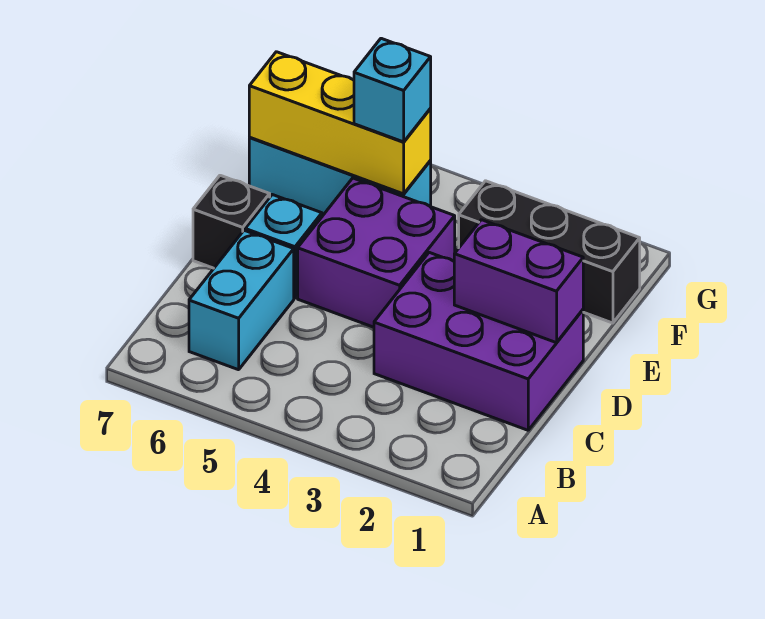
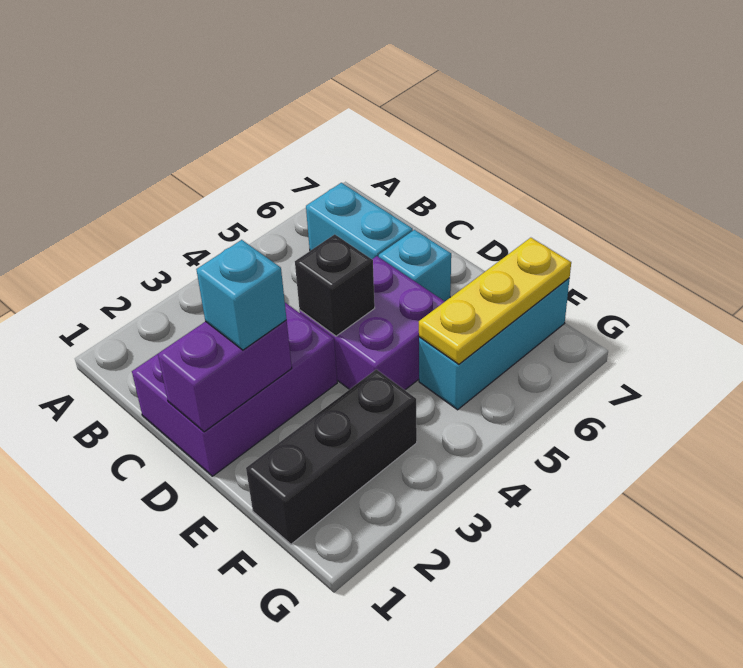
black 1x1 brick [193,175,270,268] -> black 1x1 brick moved to [295,234,375,336]
yellow 1x3 brick [249,52,431,194] -> yellow 1x3 plate [419,238,571,364]
cyan 1x1 brick [354,38,431,142] -> cyan 1x1 brick moved to [196,240,287,350]

